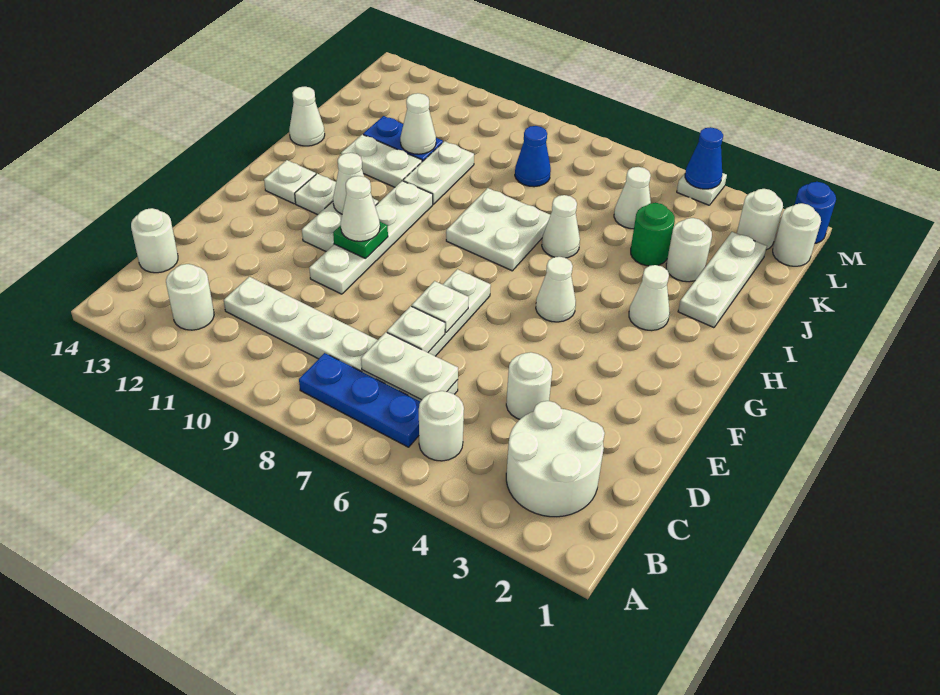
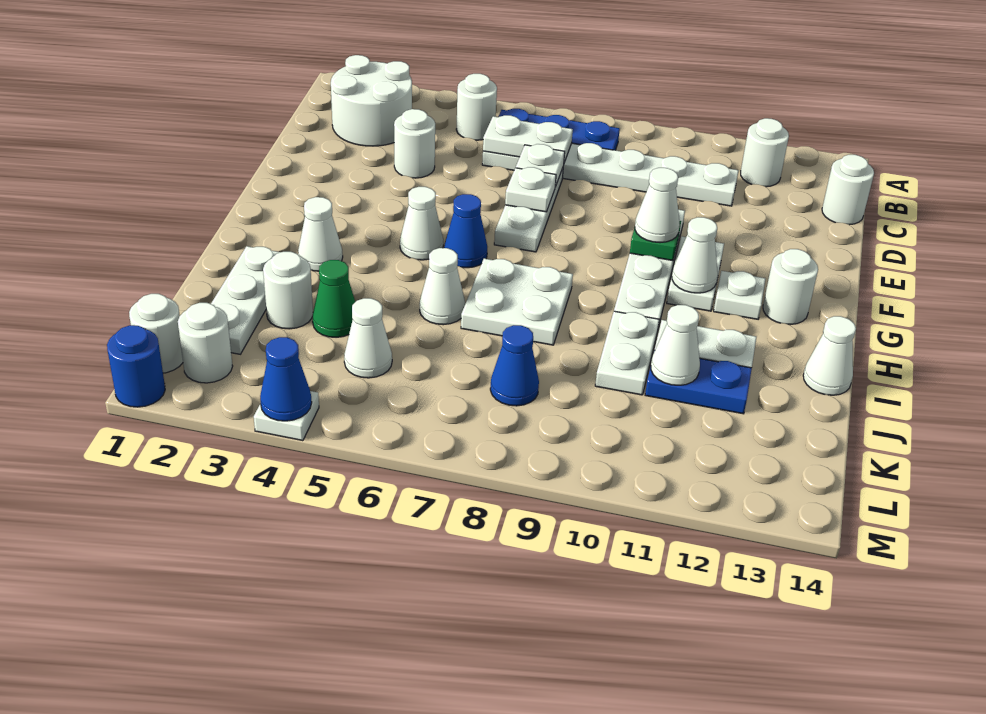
none -> blue 1x1 cone [444,194,487,268]
white 1x1 plate [264,160,316,204] -> white 1x1 round brick [763,249,818,325]
green 1x1 round brick [631,203,675,266] -> green 1x1 cone [312,260,355,337]

